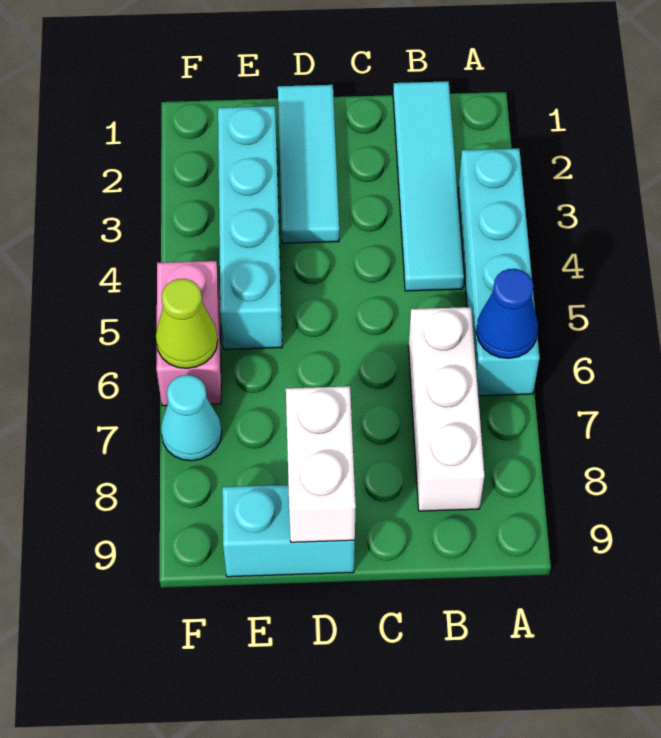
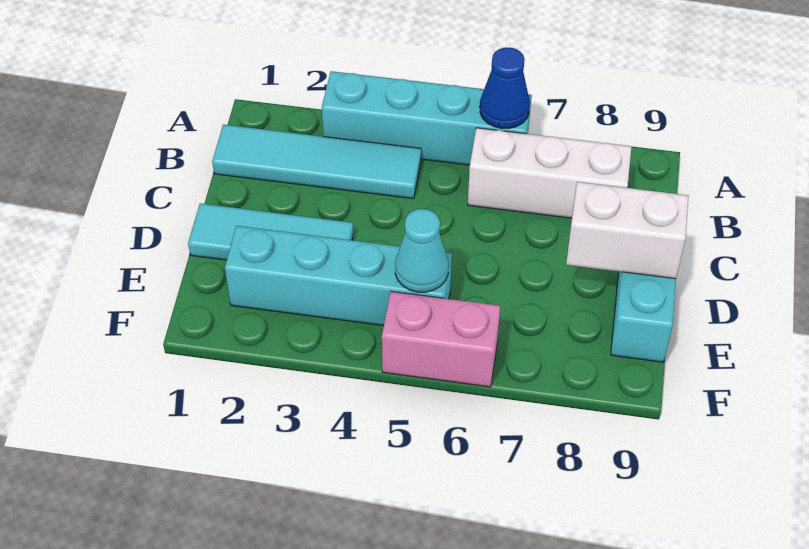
lime 1x1 cone [156,279,218,368] -> none
cyan 1x1 cone [161,375,222,461] -> cyan 1x1 cone moved to [395,209,448,292]

